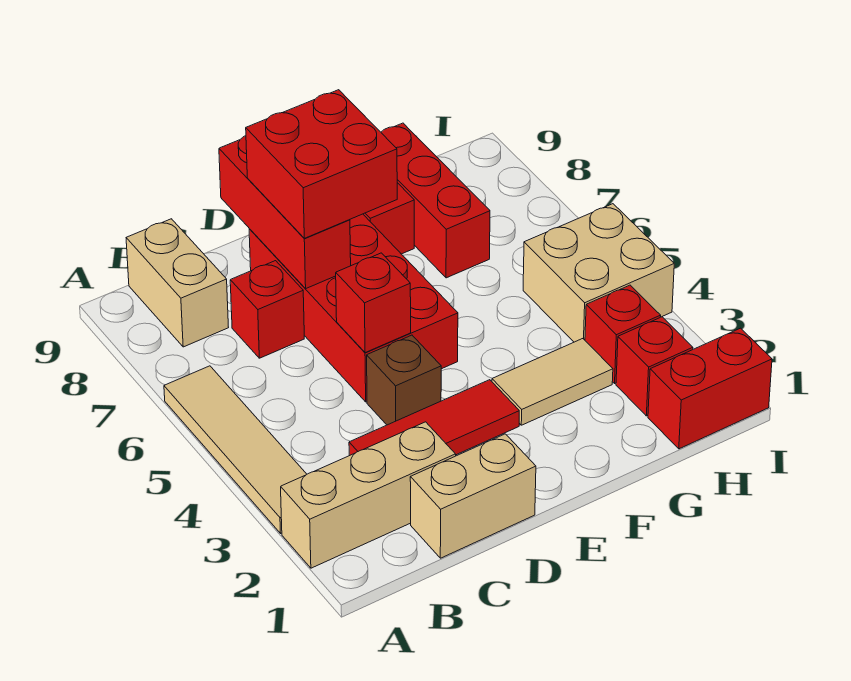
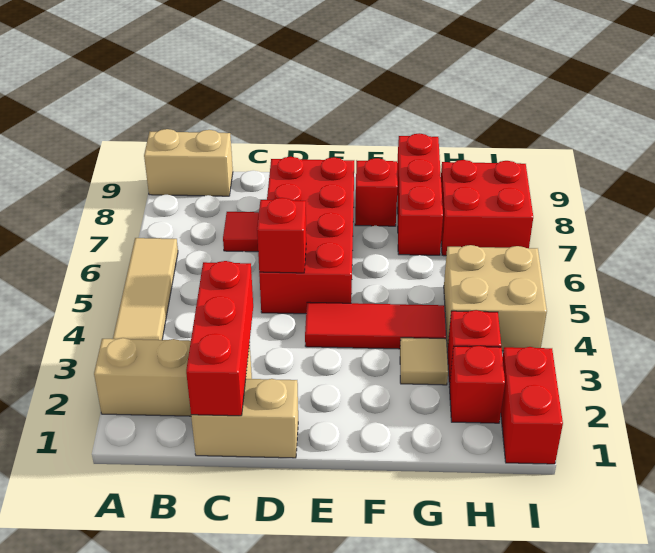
tan 1x2 brick [126,219,229,347] -> tan 1x2 brick turned to [144,129,233,196]
red 1x3 tile [349,380,519,456] -> red 1x3 tile moved to [305,302,446,349]
red 1x1 brick [230,261,304,358] -> red 1x1 tile [223,212,259,252]
brown 1x1 brick [367,335,441,425] -> none
red 1x3 brick [219,136,351,288] -> red 1x3 brick moved to [186,261,253,416]
red 2x2 brick [246,90,397,238] -> red 2x2 brick moved to [441,160,533,256]
tan 1x2 tile [492,339,613,425] -> tan 1x1 tile [400,338,448,385]
red 1x2 brick [648,328,772,449] -> red 1x2 brick turned to [501,347,563,464]

